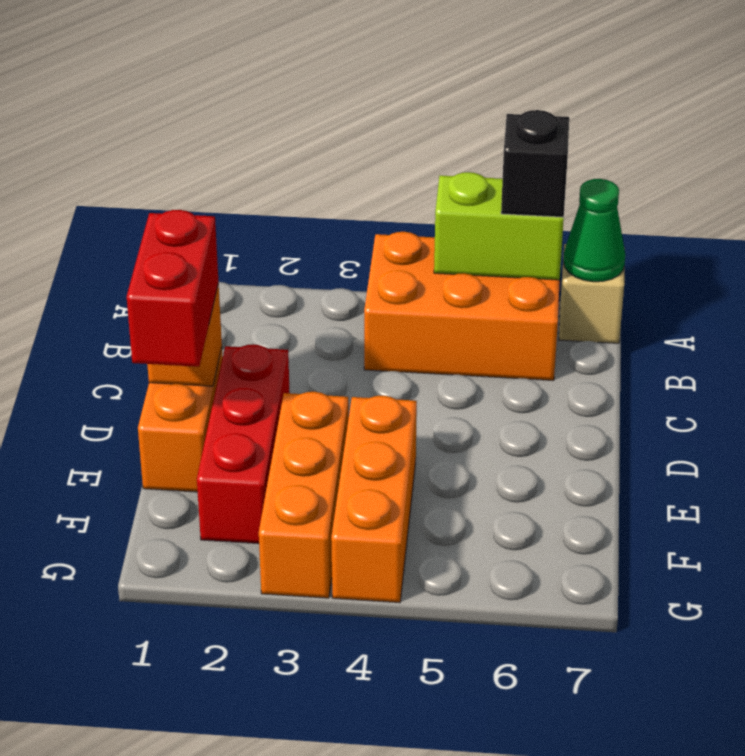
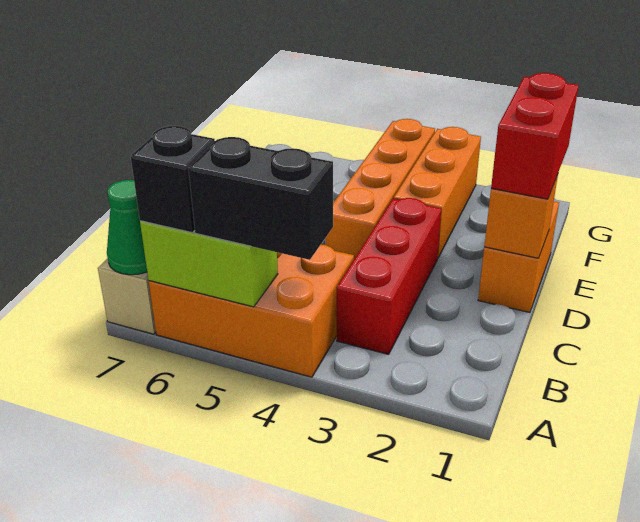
none -> black 1x2 brick [188,137,333,260]
red 1x3 brick [197,344,290,544] -> red 1x3 brick moved to [337,198,441,354]
orange 1x3 brick [331,396,417,603] -> orange 1x4 brick [325,119,435,259]

